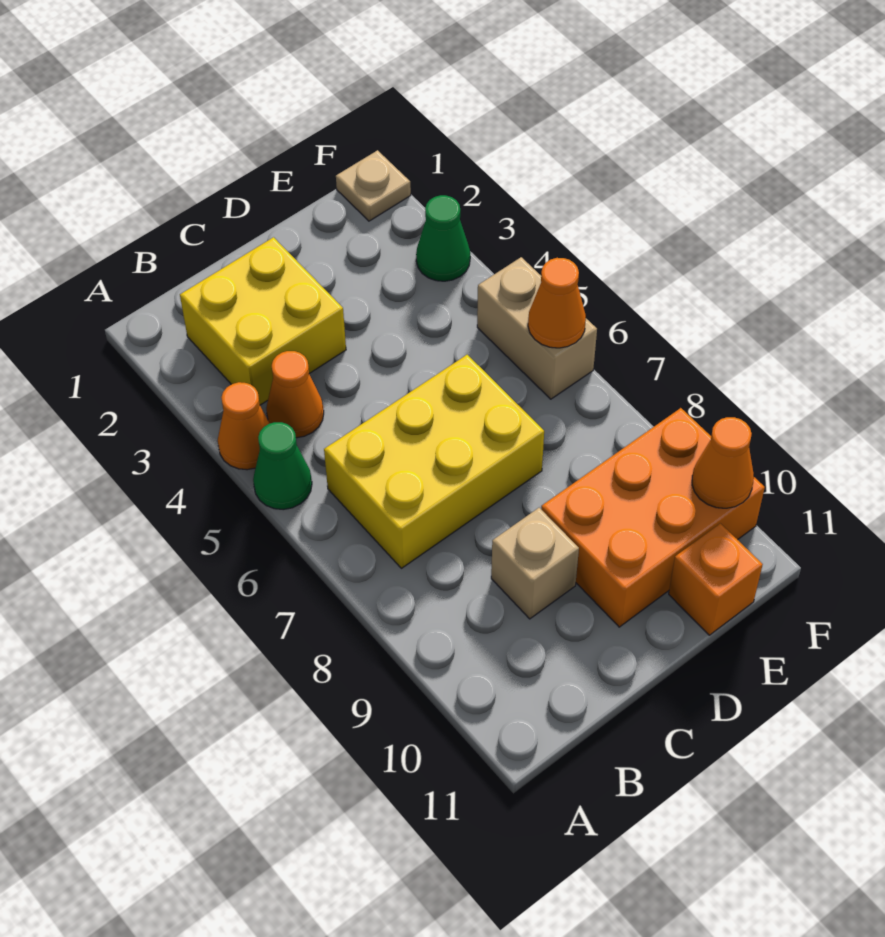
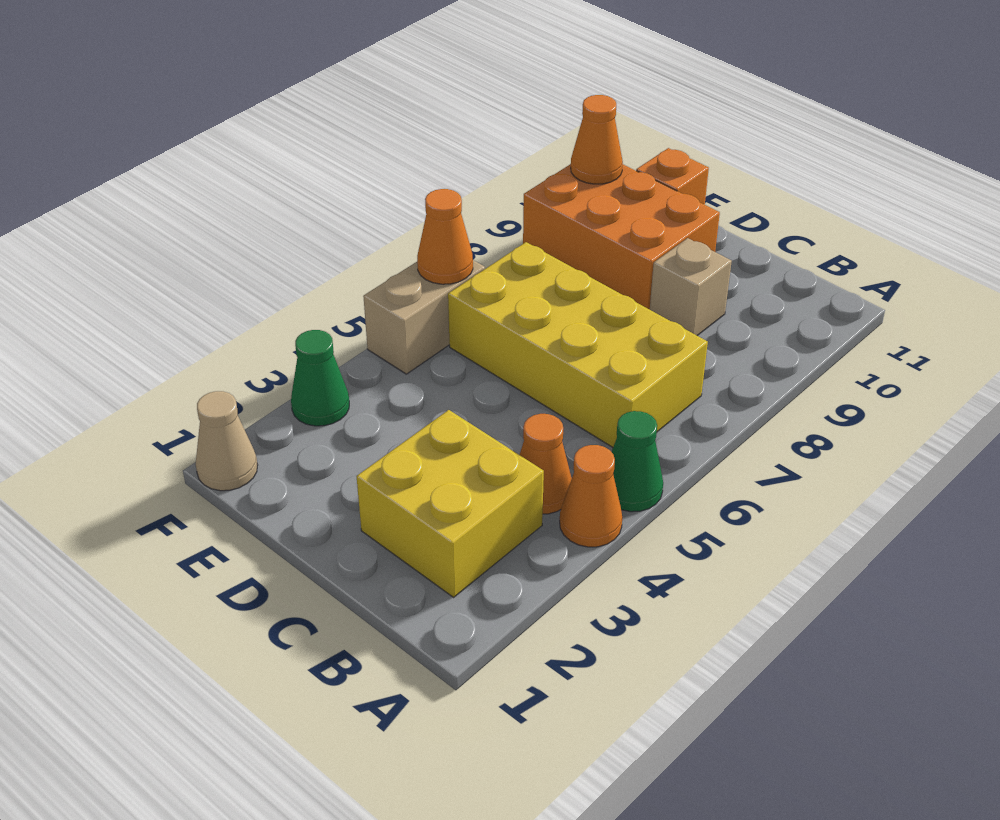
yellow 2x3 brick [324,355,544,568] -> yellow 2x4 brick [448,242,708,447]
tan 1x1 plate [336,150,411,221] -> tan 1x1 cone [196,391,258,491]

